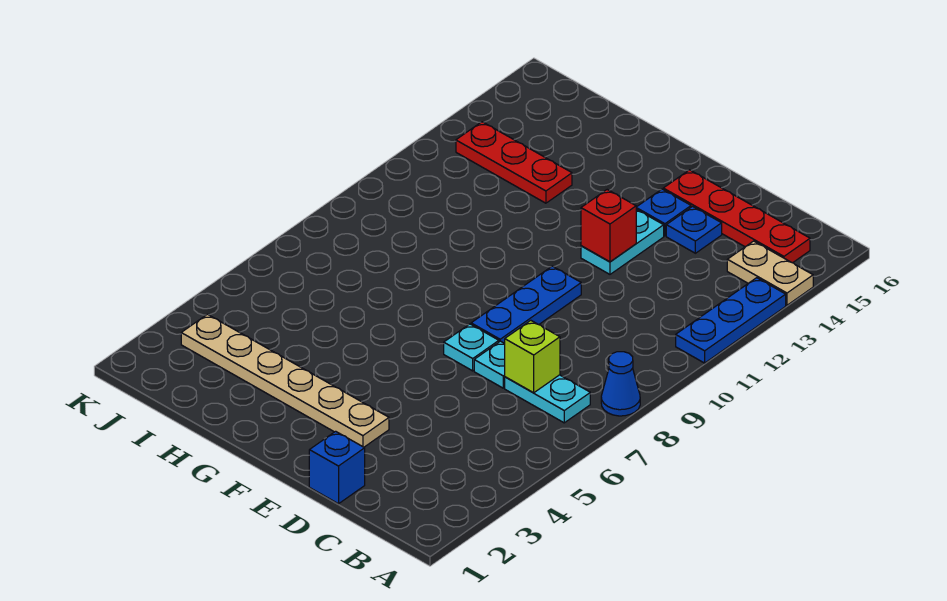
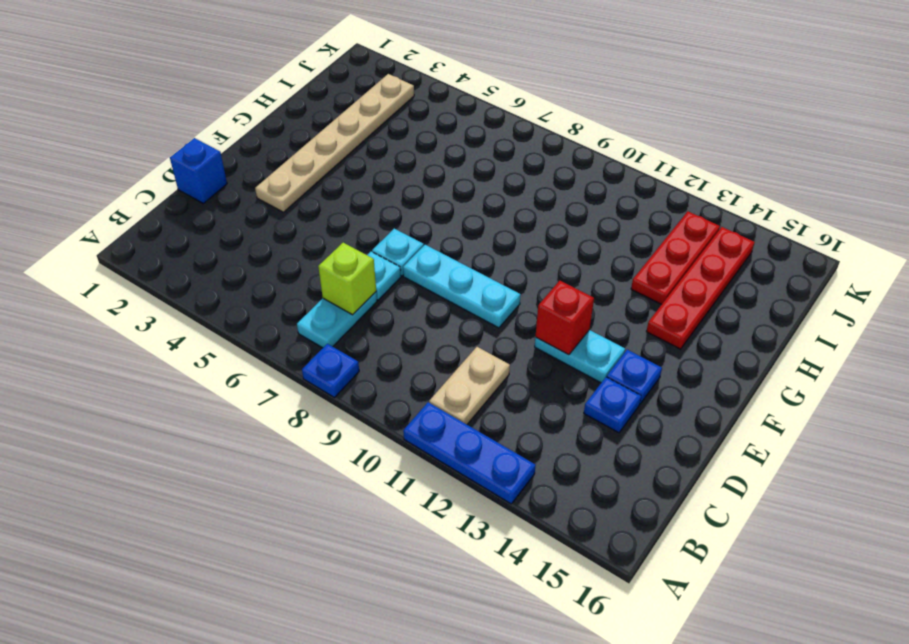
blue 1x1 cone [601,352,640,416] -> blue 1x1 plate [302,344,359,397]
tan 1x2 plate [727,241,813,305] -> tan 1x2 plate moved to [429,347,510,424]
red 1x4 plate [663,170,810,263] -> red 1x4 plate moved to [646,227,755,349]
blue 1x3 plate [471,266,581,344] -> cyan 1x3 plate [403,245,521,328]

